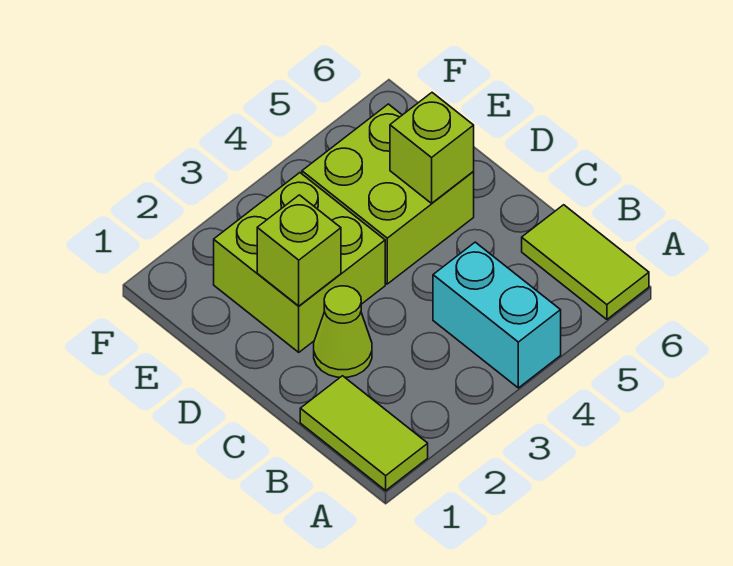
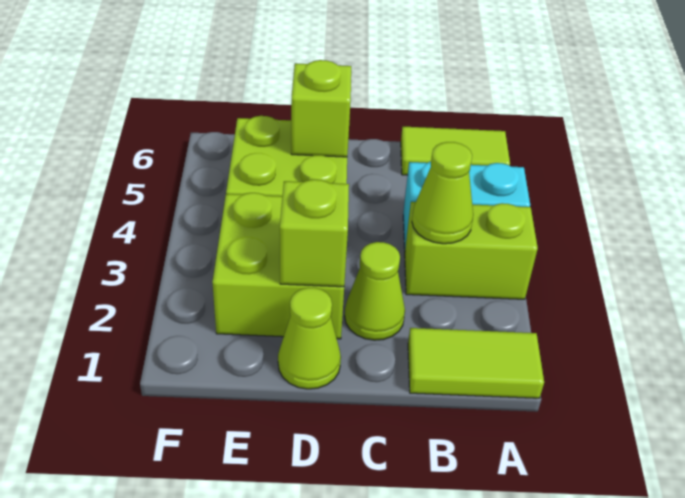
none -> lime 1x2 brick [405,202,538,299]
none -> lime 1x1 cone [412,142,473,244]
none -> lime 1x1 cone [278,287,341,389]

